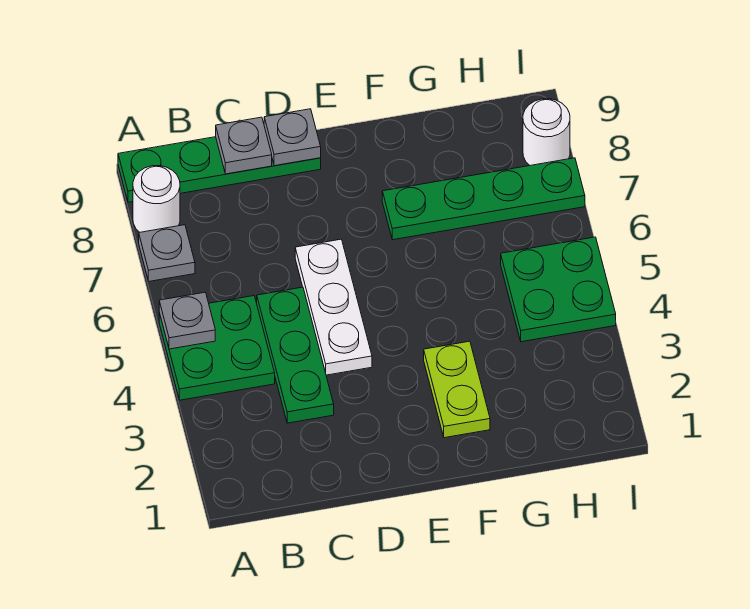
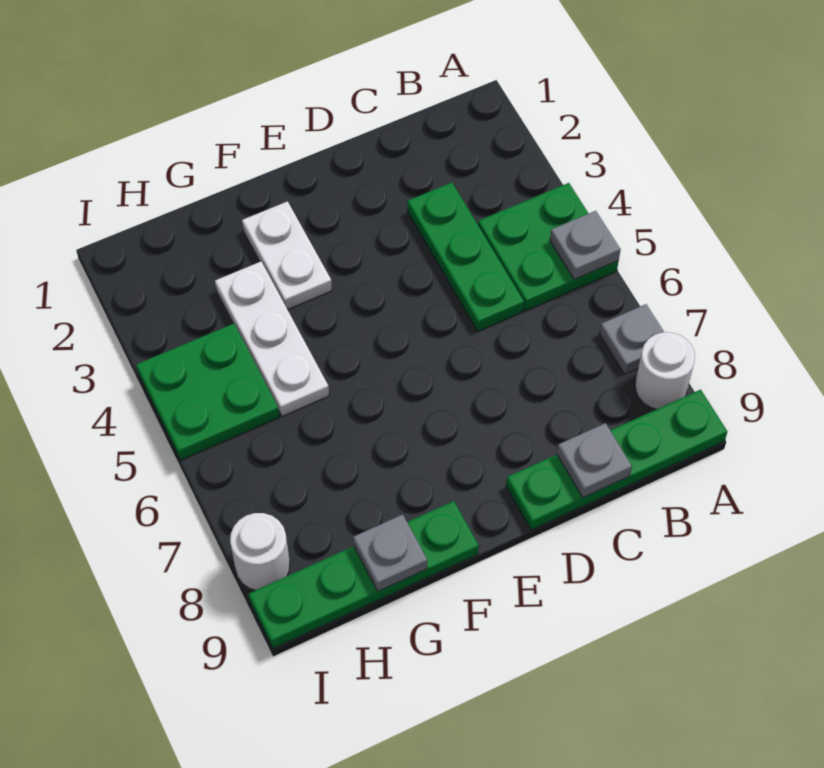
white 1x3 plate [295,239,372,375] -> white 1x3 plate moved to [215,262,329,416]
grey 1x1 plate [264,109,321,166] -> grey 1x1 plate moved to [353,514,427,591]
lime 1x2 plate [424,341,490,438] -> white 1x2 plate [242,201,332,309]
green 1x4 plate [382,158,585,240] -> green 1x4 plate moved to [249,501,479,648]

